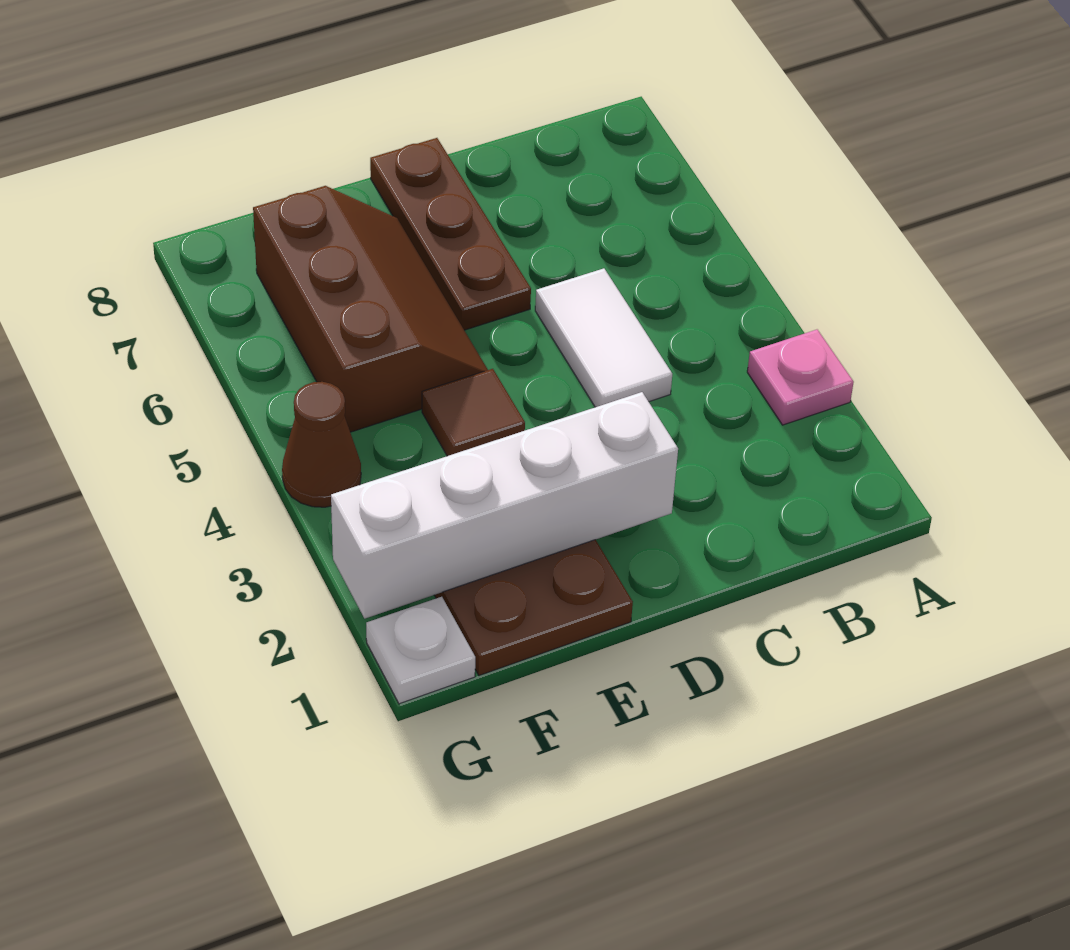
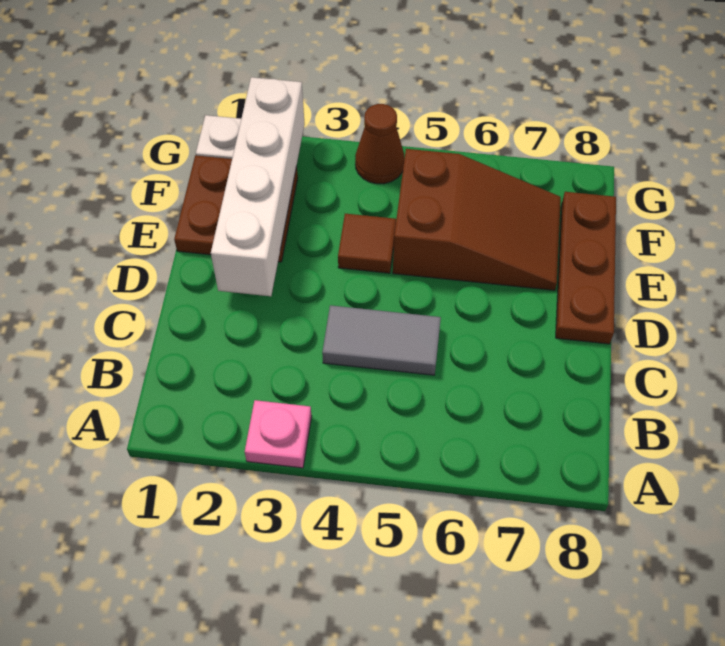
white 1x2 tile [535,268,672,407] -> grey 1x2 tile [322,305,441,375]
brown 1x3 plate [370,138,531,330] -> brown 1x3 plate turned to [556,192,616,344]
brown 2x3 slope [253,186,488,432] -> brown 2x3 slope turned to [393,149,561,290]

